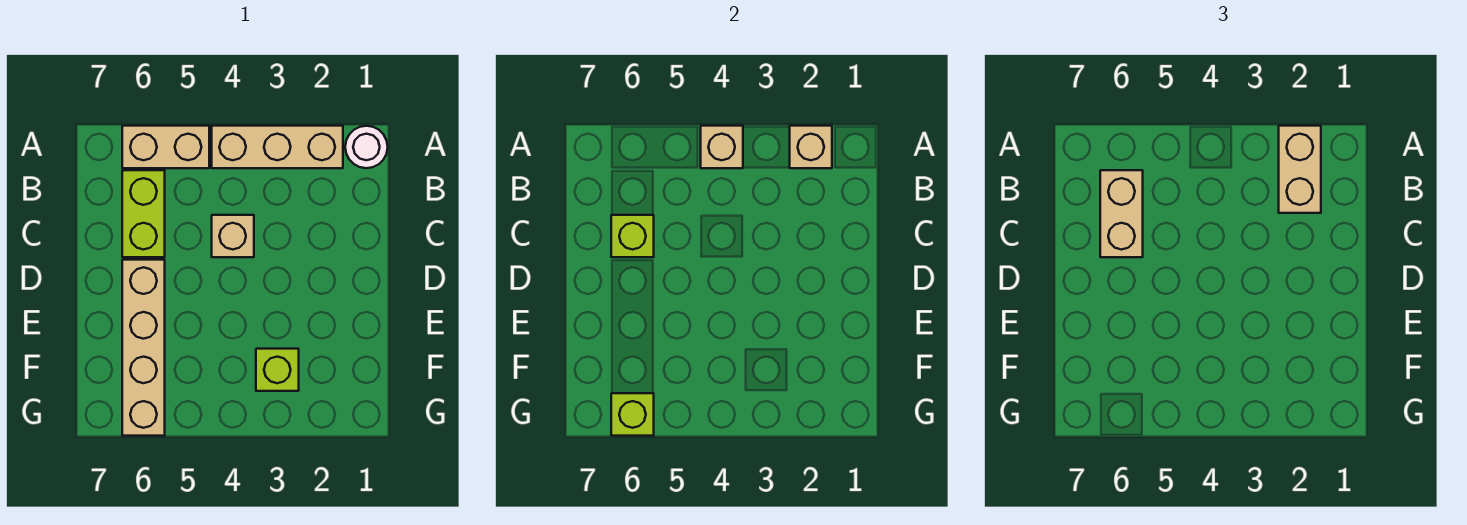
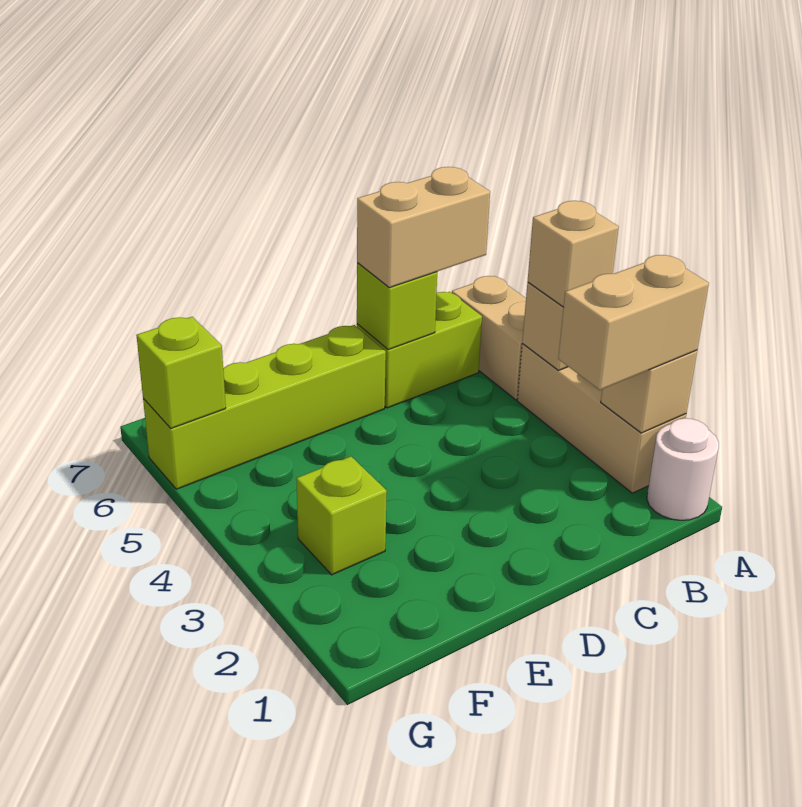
tan 1x1 brick [212,215,254,257] -> tan 1x1 brick moved to [528,201,619,307]
tan 1x4 brick [122,260,165,436] -> lime 1x4 brick [143,325,386,489]

